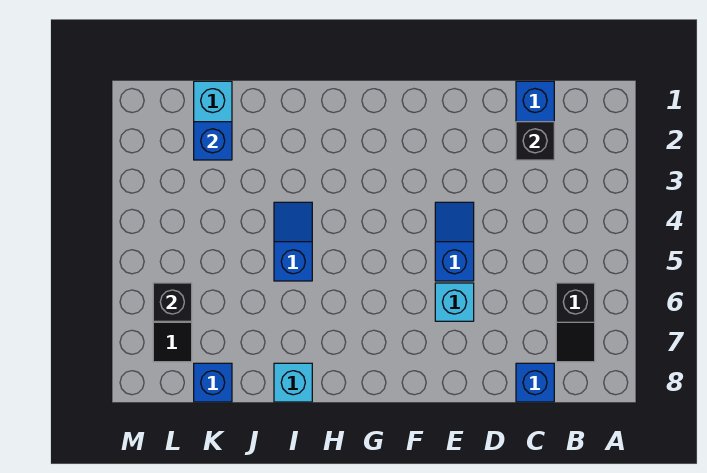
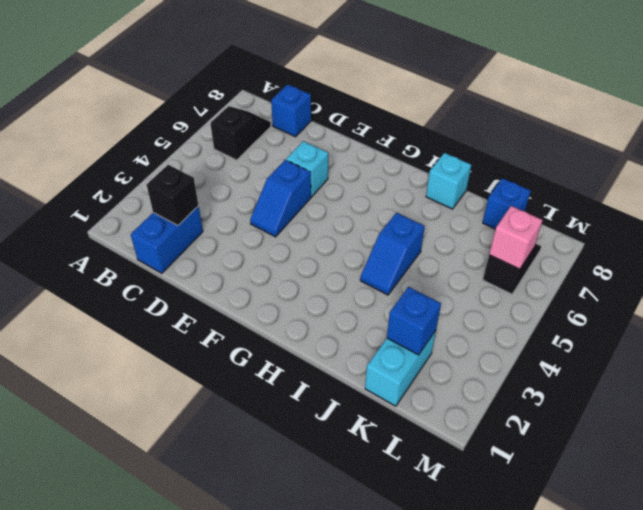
black 1x1 brick [153,283,192,321] -> pink 1x1 brick [489,206,543,269]

